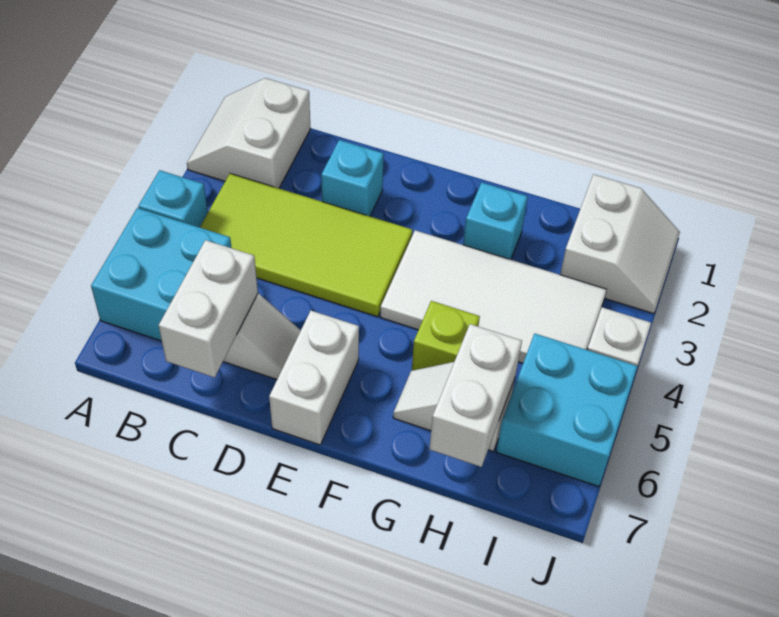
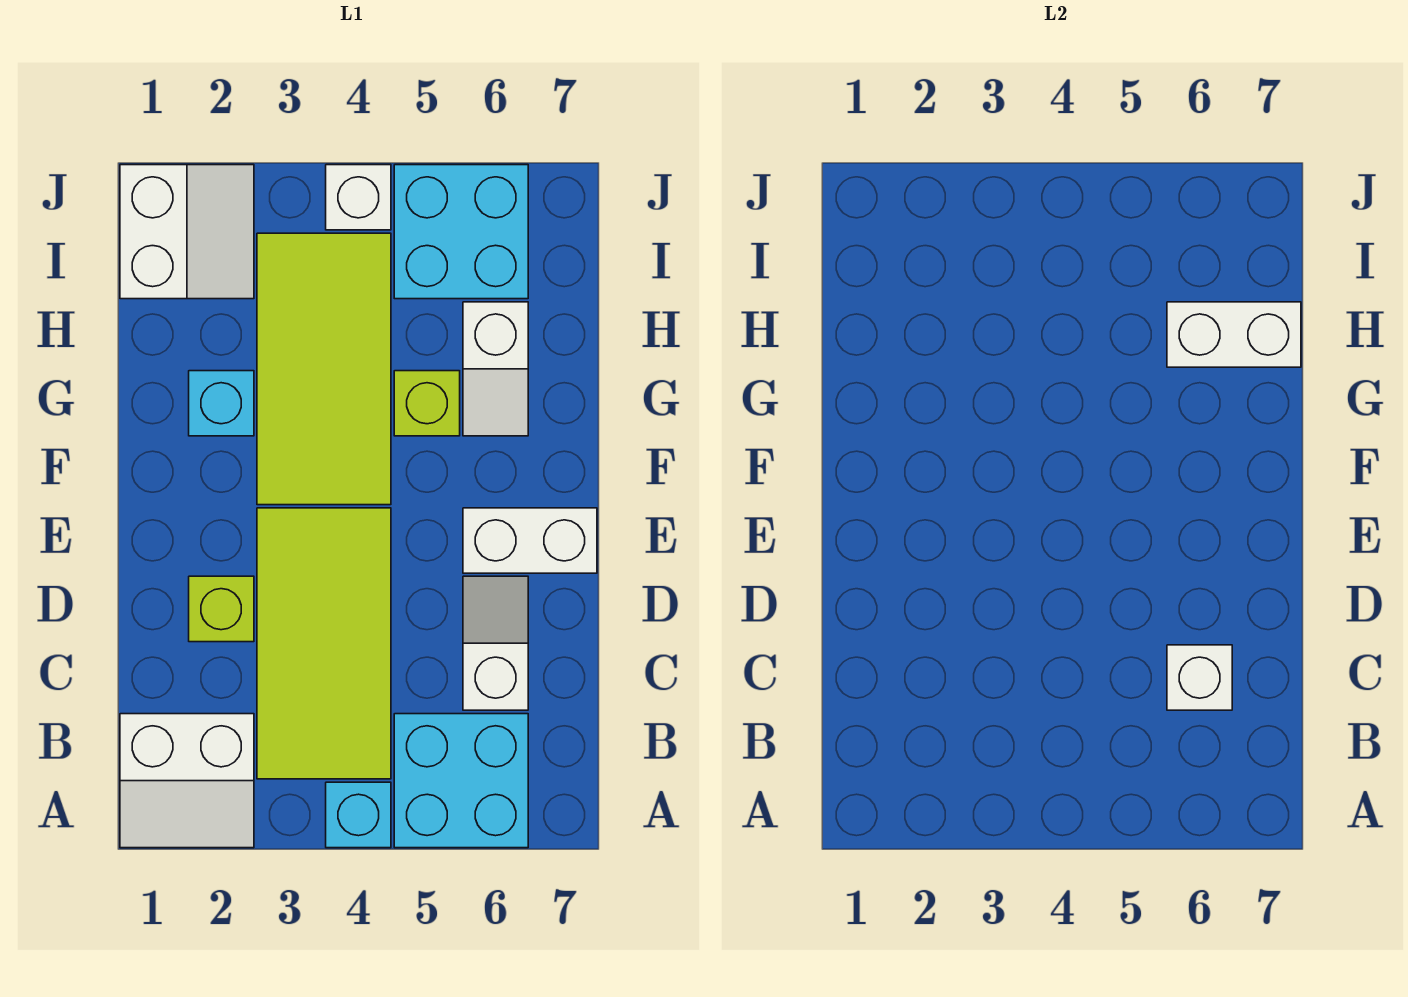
white 1x2 brick [159,240,258,377] -> white 1x1 brick [1167,645,1232,710]
cyan 1x1 brick [321,140,384,216] -> lime 1x1 brick [189,576,254,642]
white 2x4 tile [380,230,607,363] -> lime 2x4 tile [257,233,391,505]
white 2x2 slope [560,174,680,314] -> white 2x2 slope turned to [120,165,254,299]

